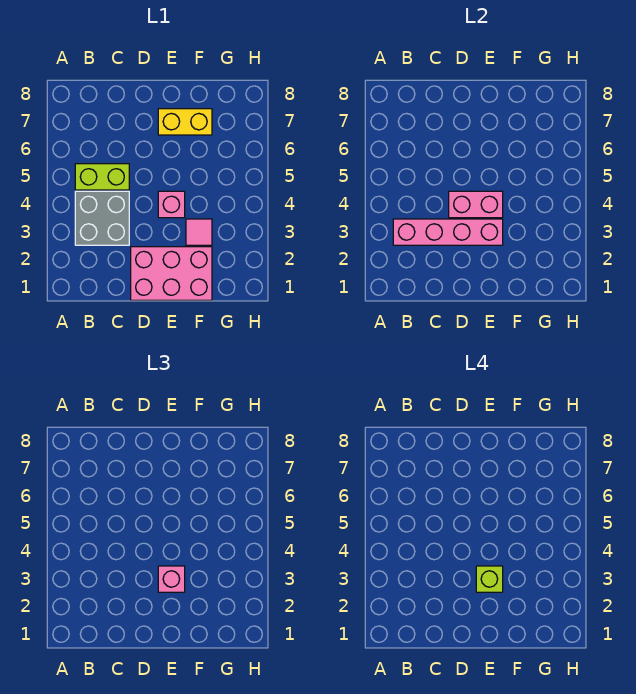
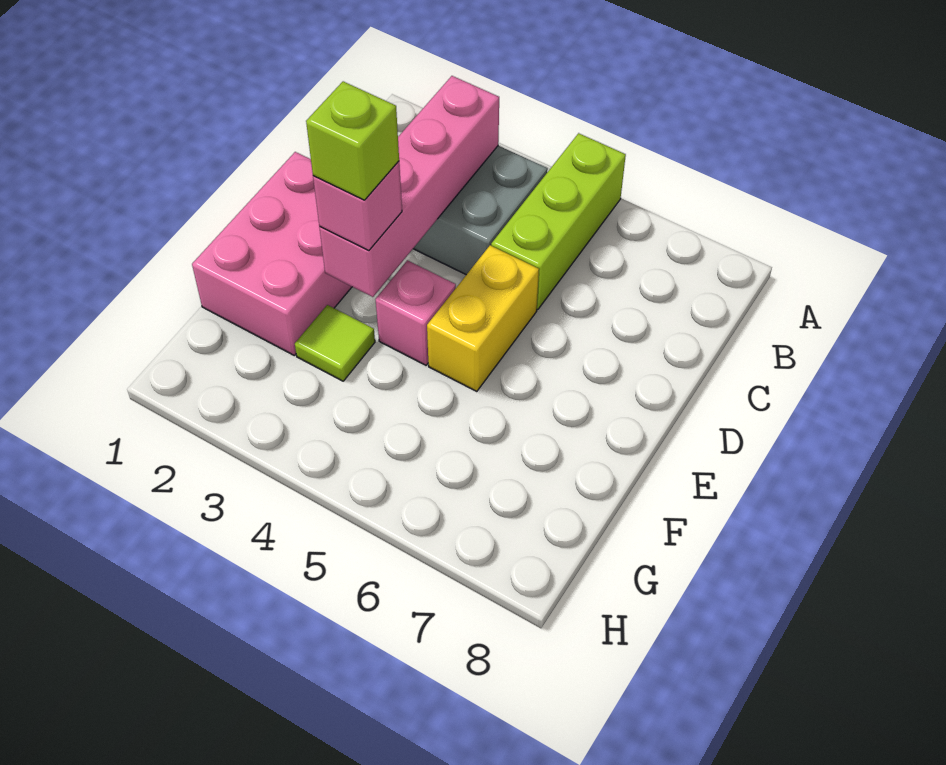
lime 1x2 brick [75,164,129,190] -> lime 1x3 brick [491,133,626,310]
pink 1x2 brick [449,191,503,218] -> none
yellow 1x2 brick [158,109,212,135] -> yellow 1x2 brick moved to [427,245,539,391]
pink 1x1 tile [186,219,212,245] -> lime 1x1 tile [295,305,375,381]

